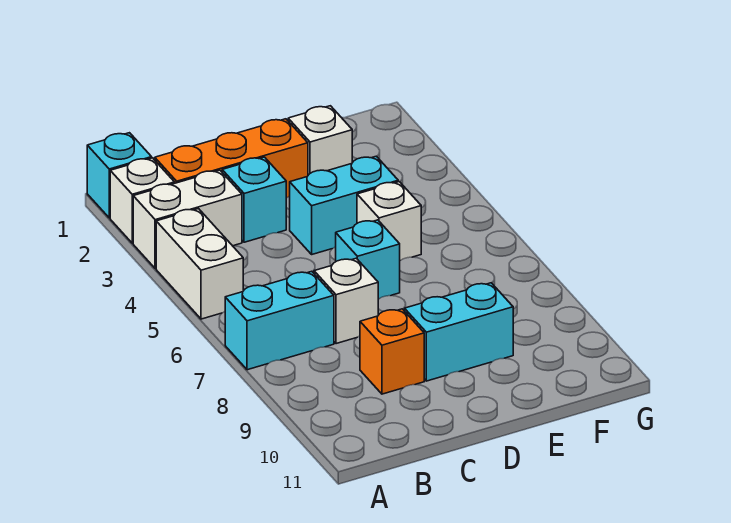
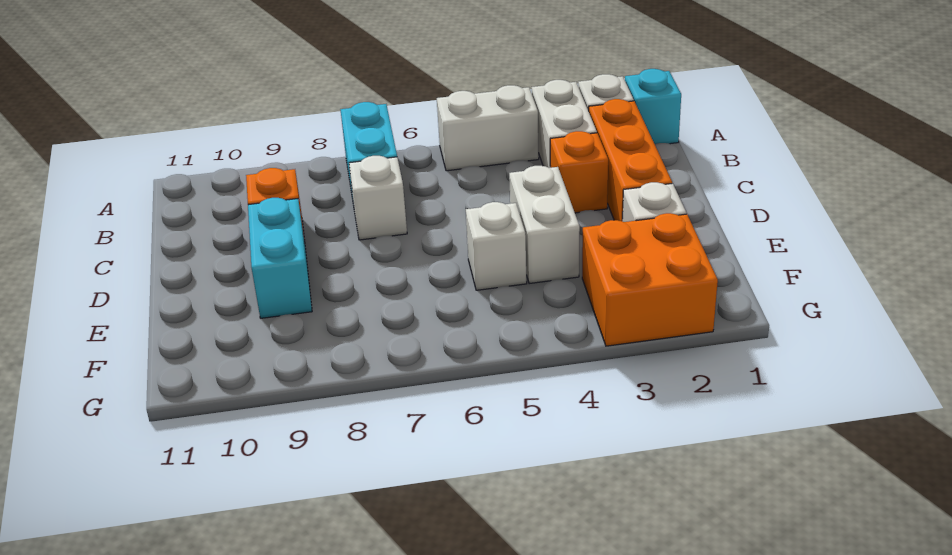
cyan 1x1 brick [222,157,286,242] -> orange 1x1 brick [550,131,608,213]
cyan 1x2 brick [290,156,398,254] -> white 1x2 brick [509,166,580,284]
cyan 1x1 brick [336,220,400,299] -> none
none -> orange 2x2 brick [582,213,718,346]

